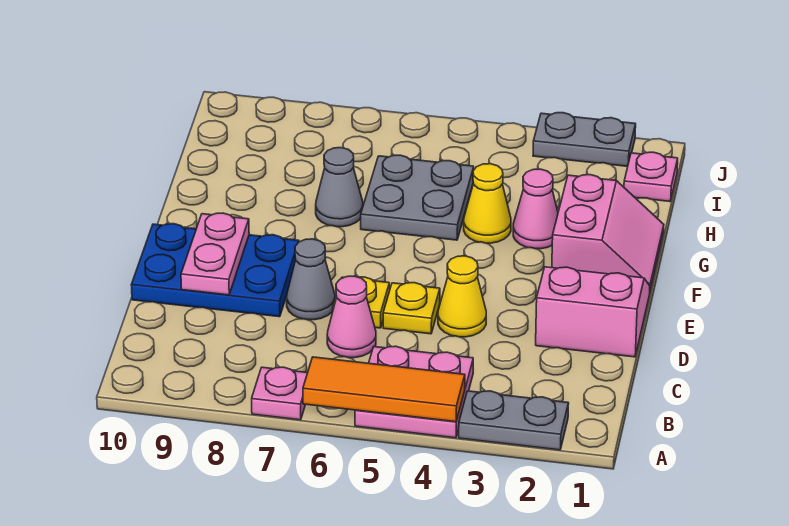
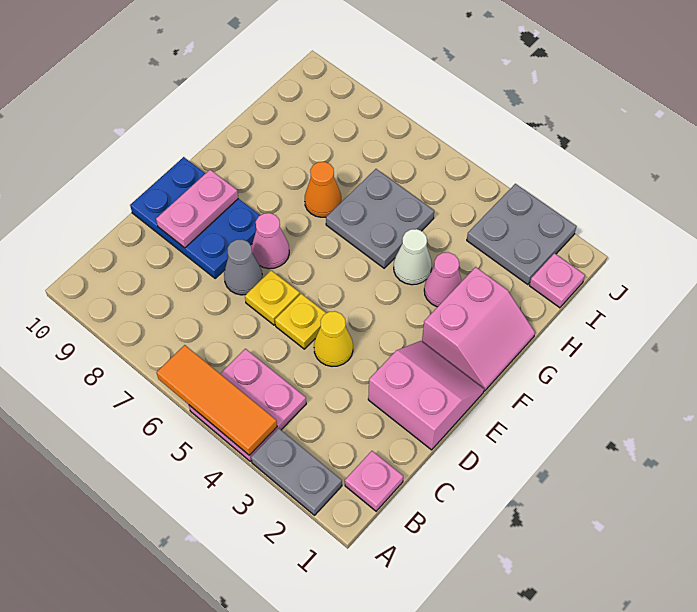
pink 1x1 plate [252,367,307,420] -> pink 1x1 plate moved to [345,451,403,511]
pink 1x1 cone [327,276,376,358] -> pink 1x1 cone moved to [252,213,289,269]
yellow 1x1 cone [464,164,511,243] -> white 1x1 cone [394,229,432,285]
grey 1x1 cone [316,148,363,227] -> orange 1x1 cone [305,162,341,217]
grey 1x2 plate [533,113,636,166] -> grey 2x2 plate [467,184,577,285]

